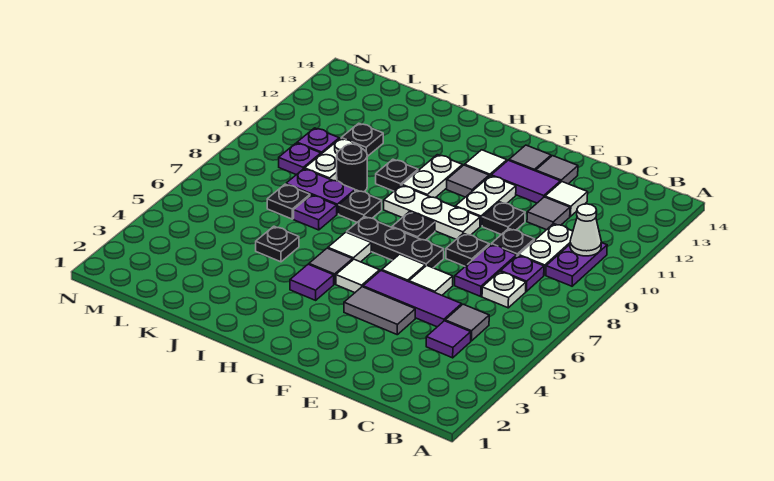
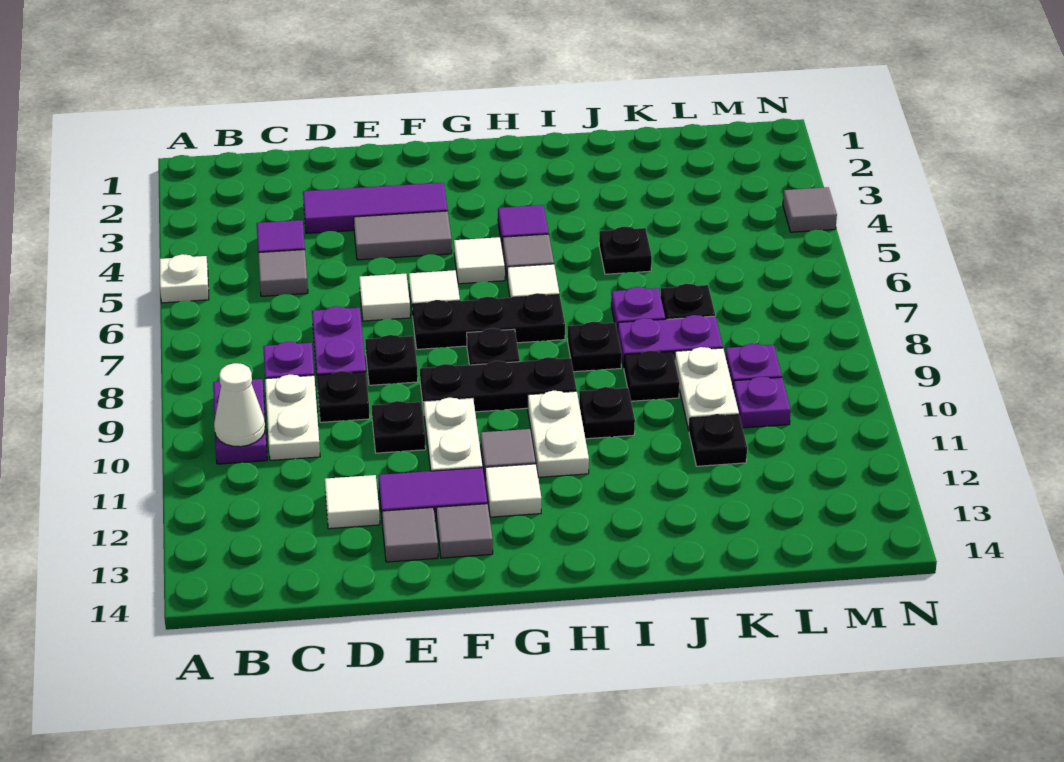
white 1x1 plate [482,272,526,308] -> white 1x1 plate moved to [159,254,209,303]
purple 1x3 tile [363,270,462,327] -> purple 1x3 tile moved to [303,183,448,233]
grey 1x1 tile [527,197,570,230] -> grey 1x1 tile moved to [783,187,837,232]
white 1x3 plate [384,185,480,239] -> black 1x3 plate [420,357,577,412]
black 1x1 round brick [337,144,367,192] -> black 1x1 plate [624,350,680,401]

